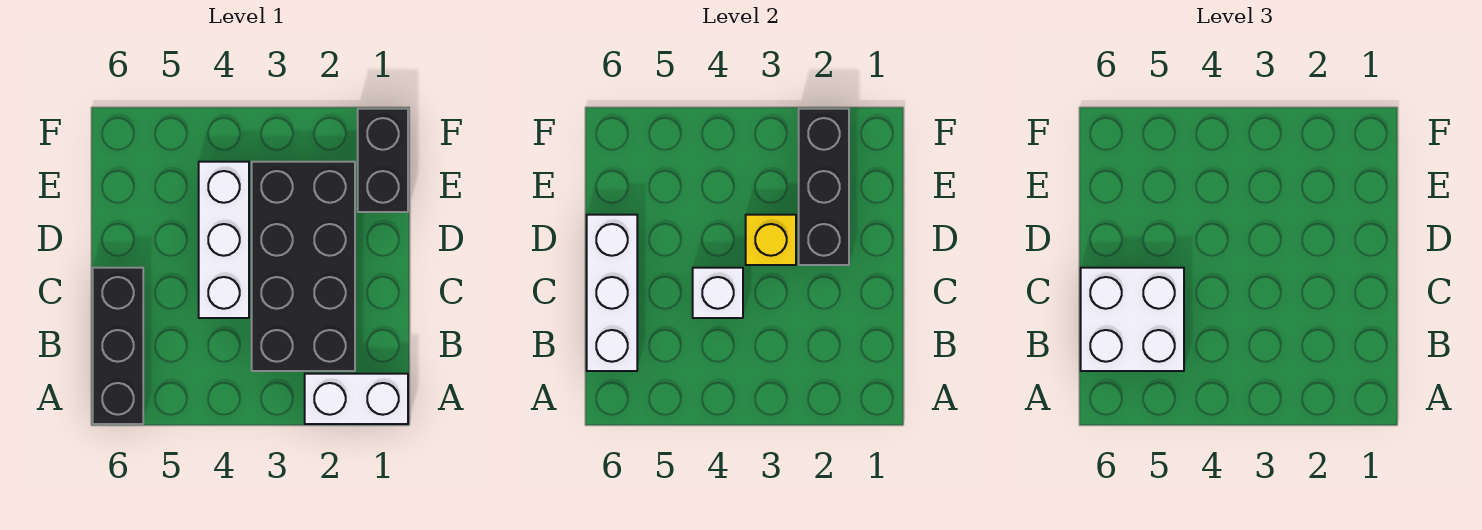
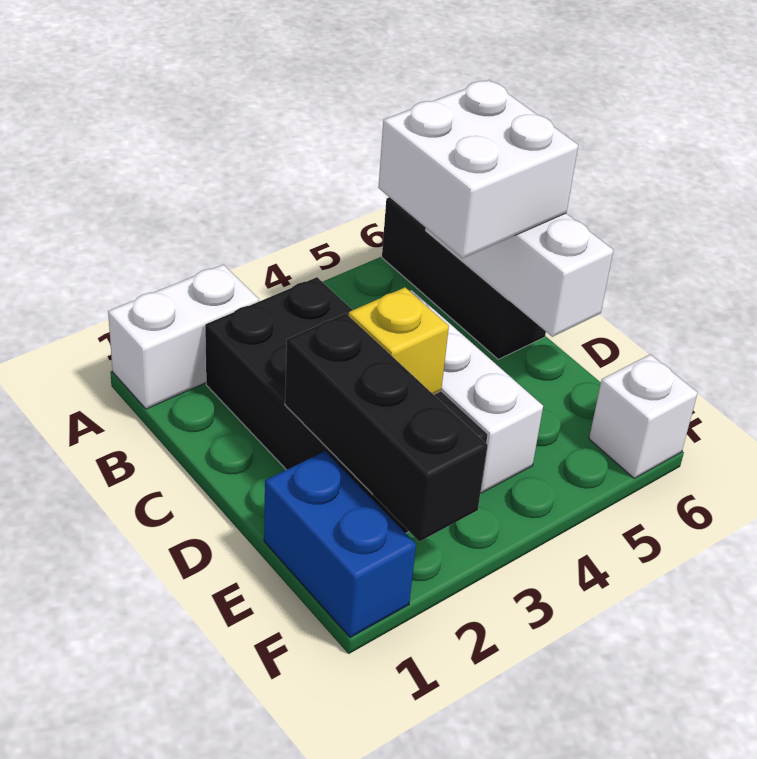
white 1x1 brick [693,268,743,318] -> white 1x1 brick moved to [589,354,698,478]
black 1x2 brick [358,109,408,212] -> blue 1x2 brick [264,451,416,637]

